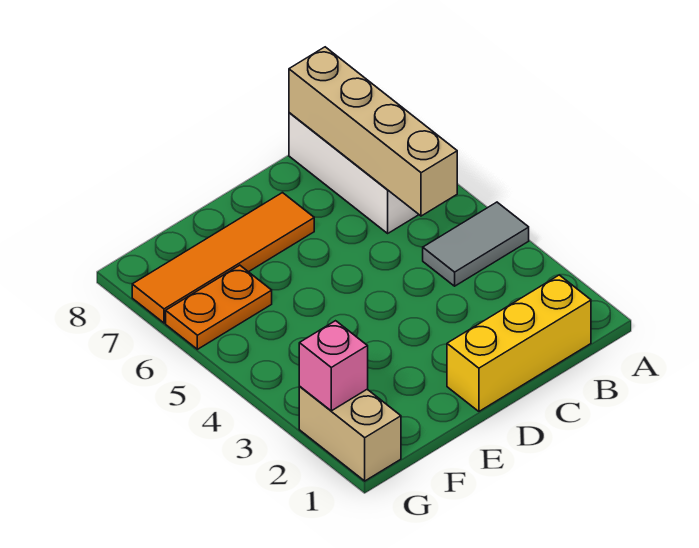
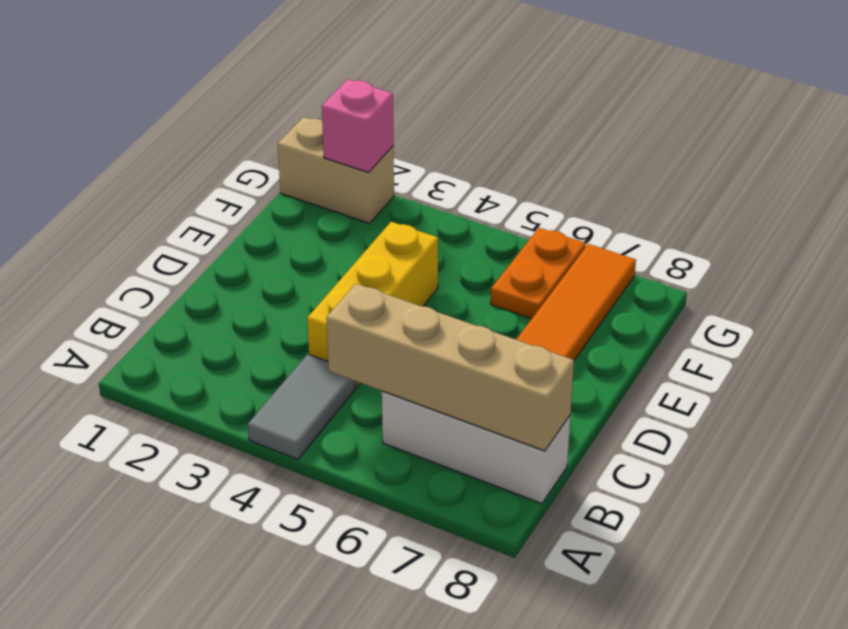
yellow 1x3 brick [447,275,591,411] -> yellow 1x3 brick moved to [307,222,438,387]

